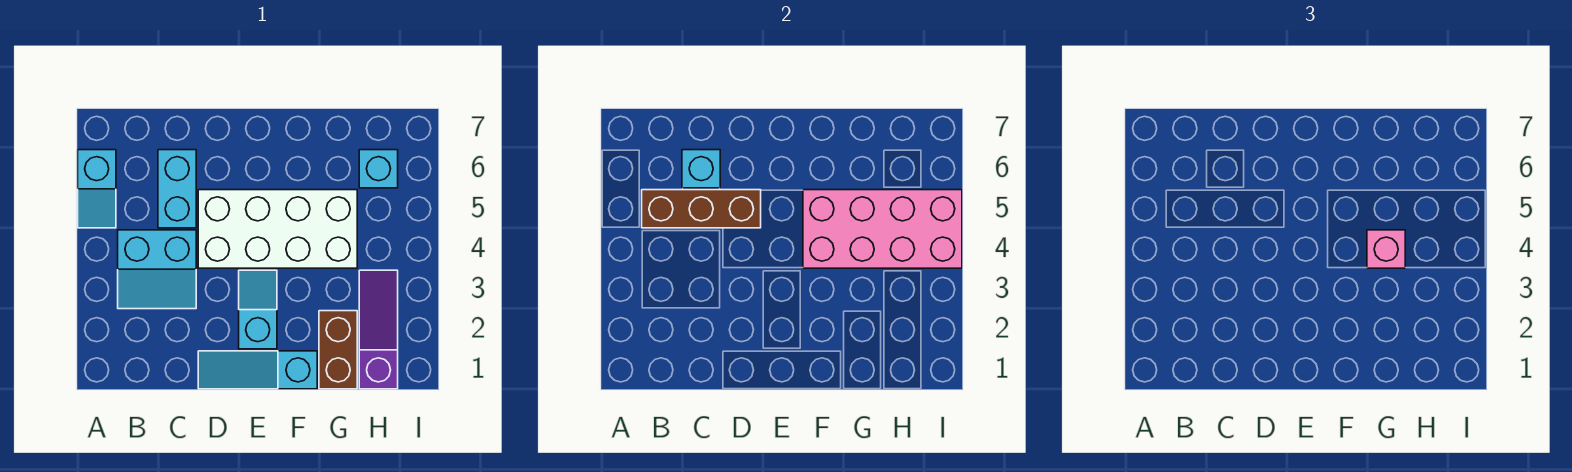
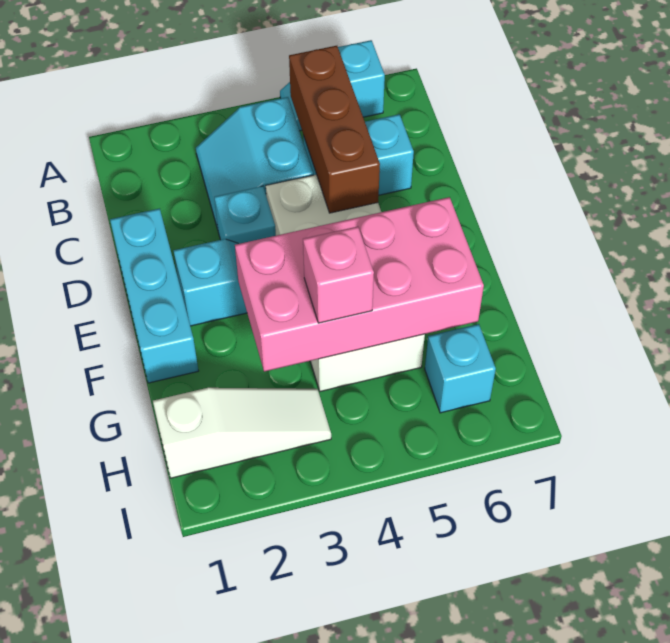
cyan 1x1 brick [682,150,720,188] -> cyan 1x1 brick moved to [214,186,276,244]
cyan 1x3 slope [198,351,317,389] -> cyan 1x3 brick [110,209,198,383]
pink 2x4 brick [803,190,962,268] -> pink 2x4 brick turned to [235,197,484,372]
brown 1x2 brick [319,311,357,389] -> none
purple 1x3 slope [359,270,398,389] -> white 1x3 slope [153,388,331,478]

